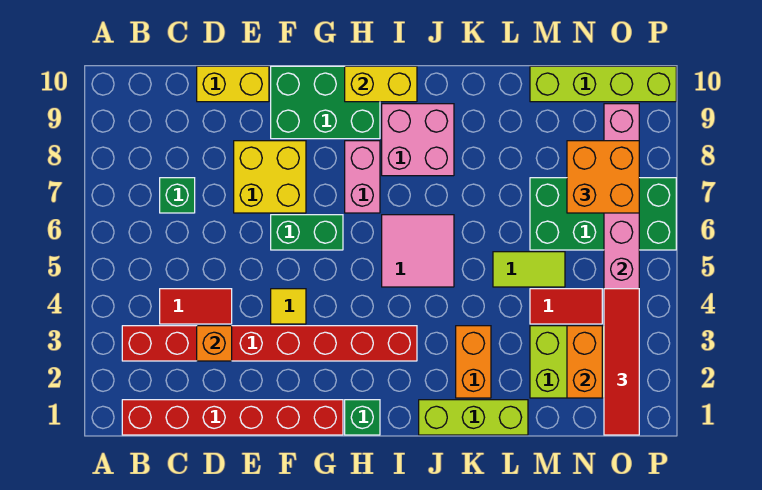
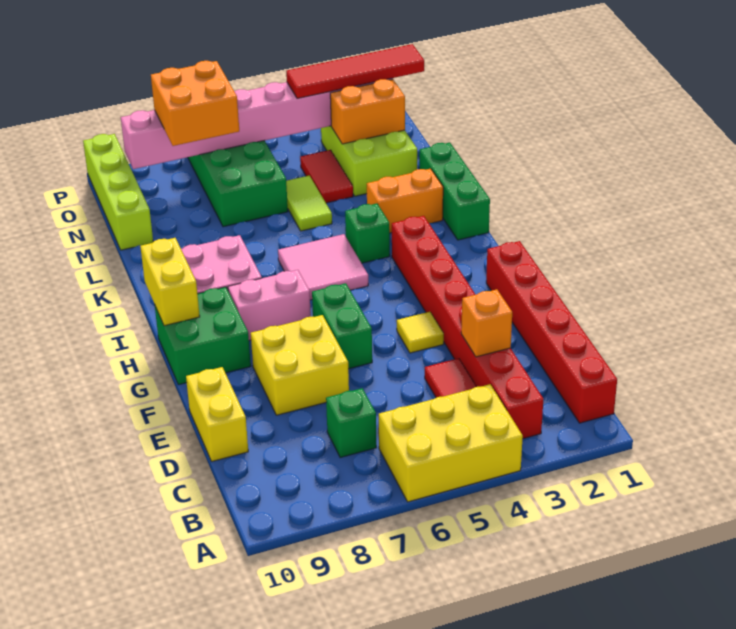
none -> yellow 2x3 brick [379,384,523,502]
green 2x3 brick [271,66,380,139] -> green 2x2 brick [155,287,251,385]
green 1x1 brick [345,400,380,435] -> green 1x1 brick moved to [345,203,390,263]
lime 1x3 brick [419,400,528,435] -> green 1x3 brick [419,143,490,240]

